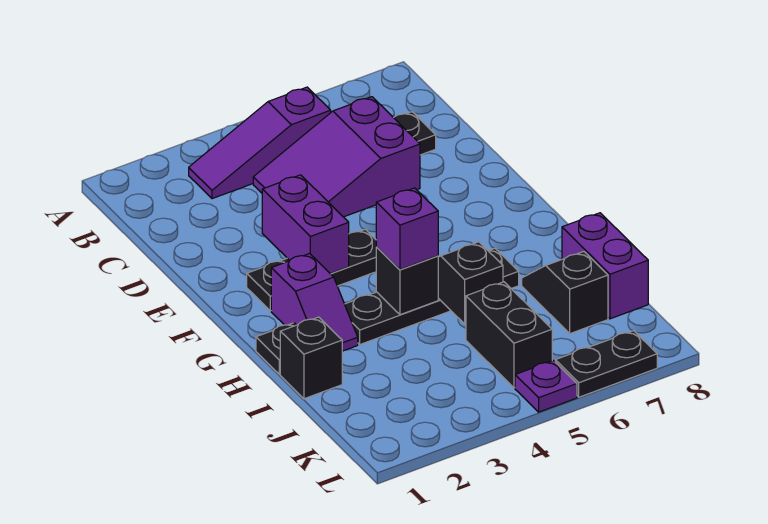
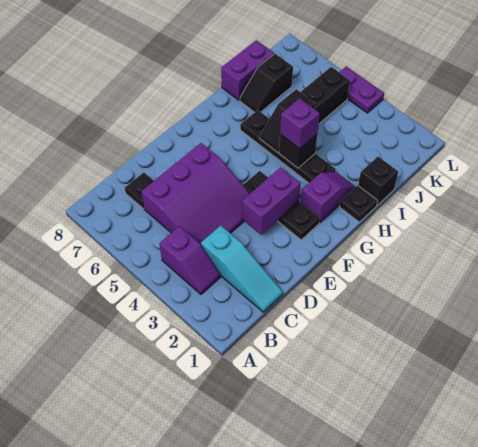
purple 1x3 slope [189,87,331,199] -> purple 1x2 slope [159,226,221,294]
none -> cyan 1x3 slope [201,226,283,312]
purple 2x3 slope [253,97,420,217] -> purple 3x3 slope [141,143,250,245]
purple 1x1 plate [515,360,577,412] -> purple 1x2 plate [339,66,384,113]
black 1x2 plate [555,331,657,397] -> none

